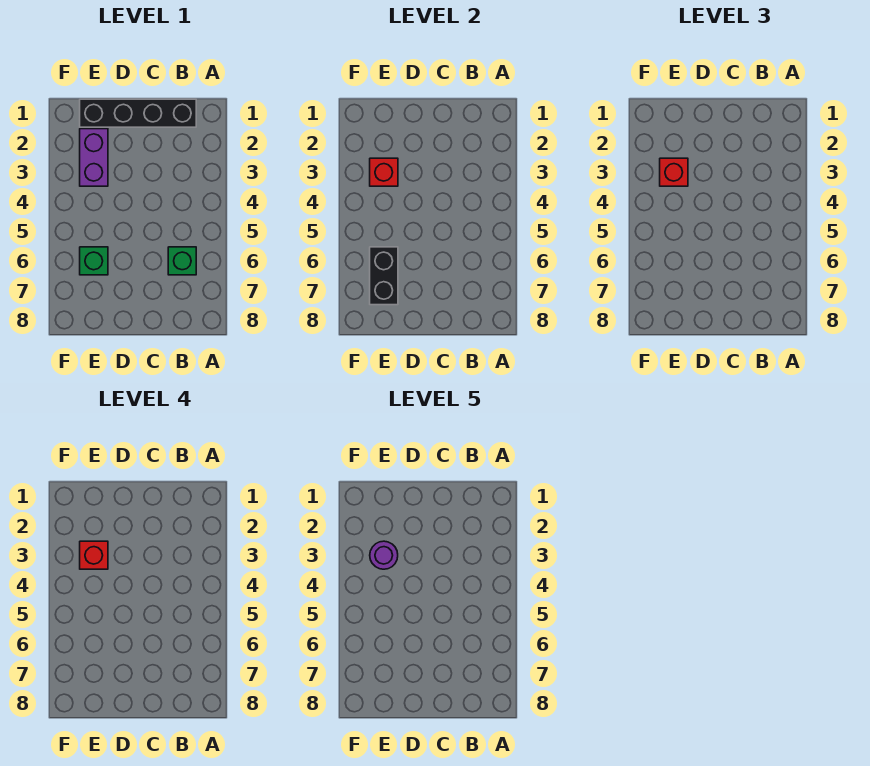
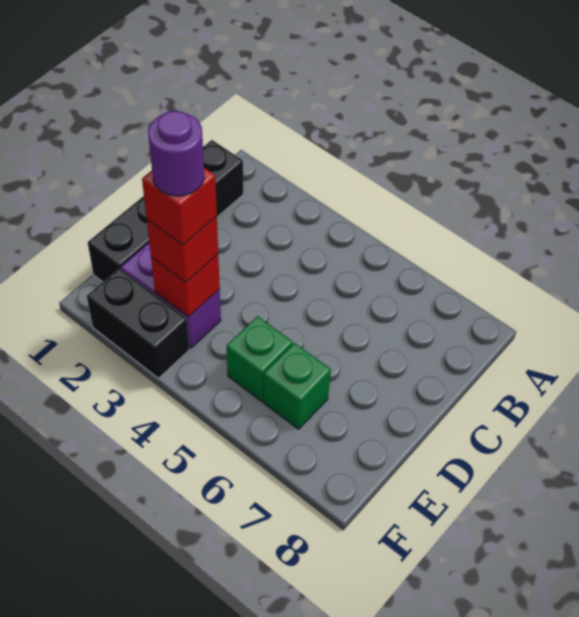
green 1x1 brick [168,247,196,275] -> green 1x1 brick moved to [227,316,293,401]
black 1x2 brick [370,247,398,305] -> black 1x2 brick moved to [87,268,189,378]

